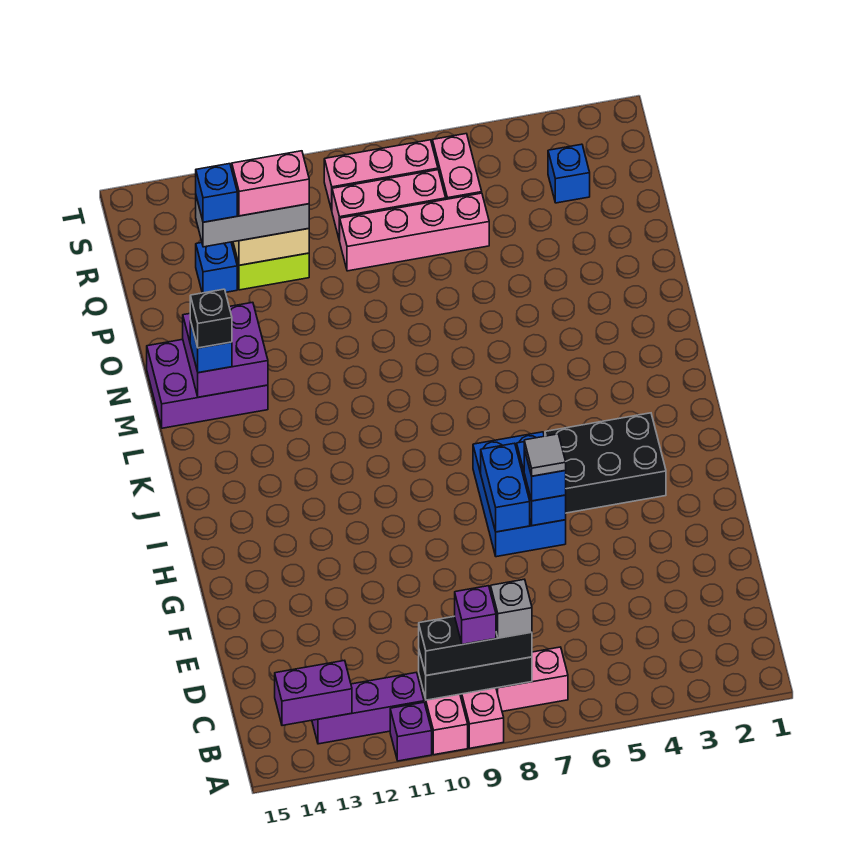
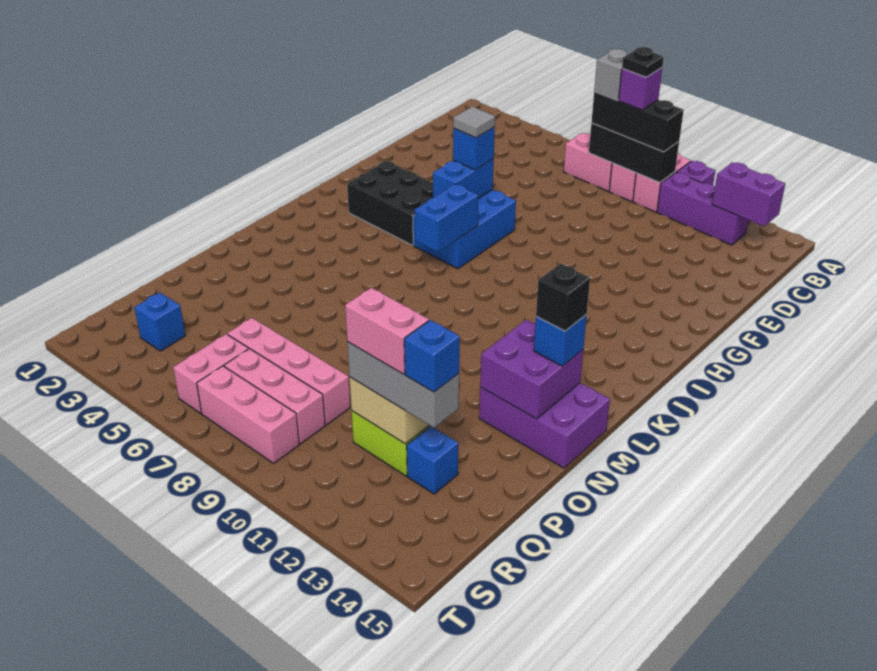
none -> black 1x1 plate [622,47,664,77]
blue 1x2 brick [481,443,530,532] -> blue 1x2 brick moved to [415,184,478,252]

